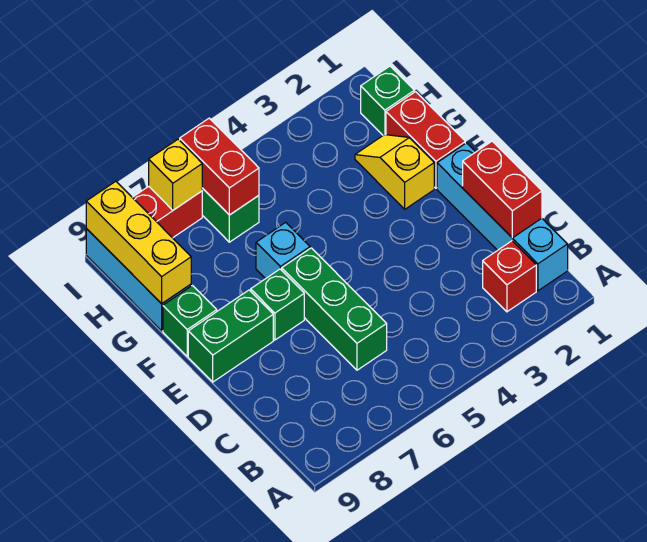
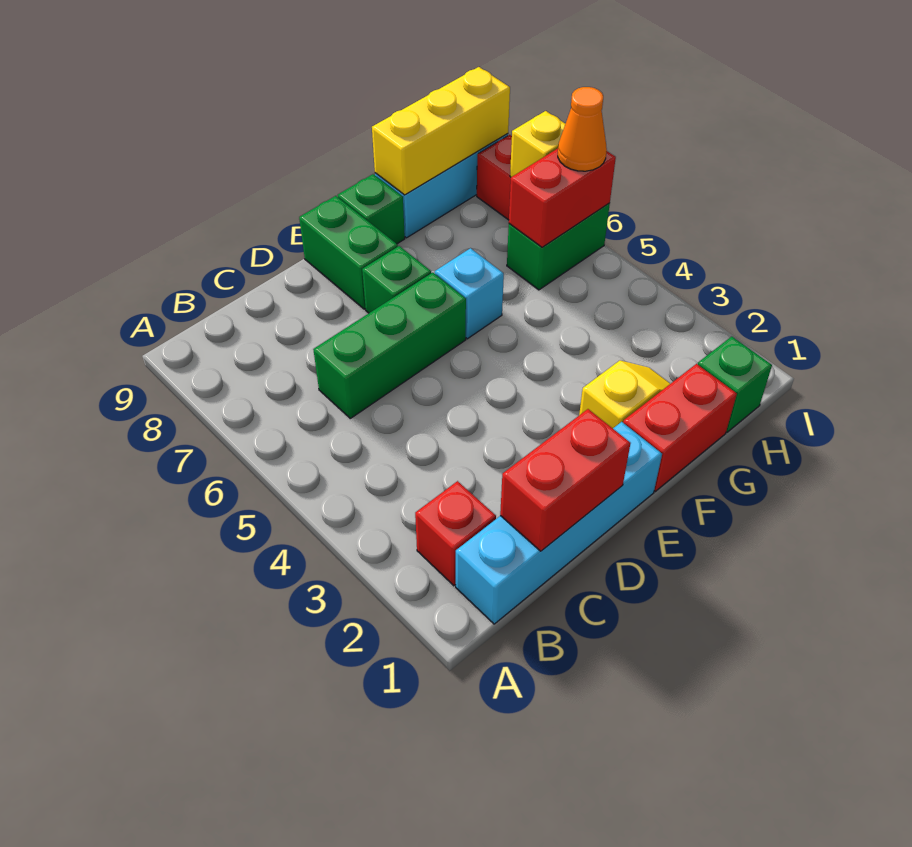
none -> orange 1x1 cone [558,87,607,171]

